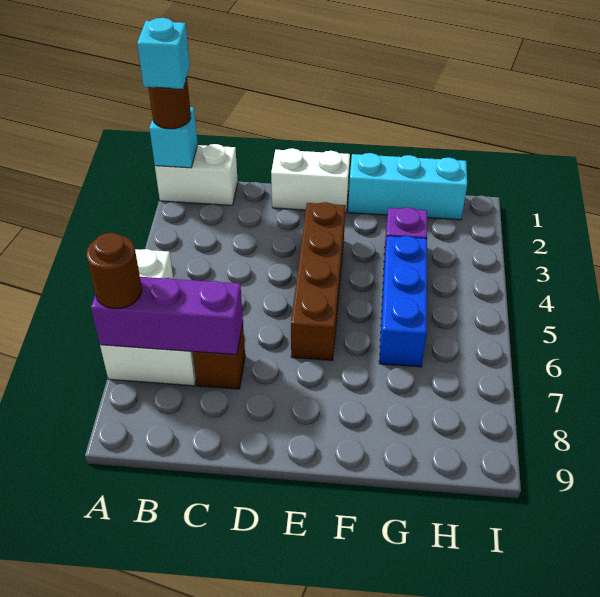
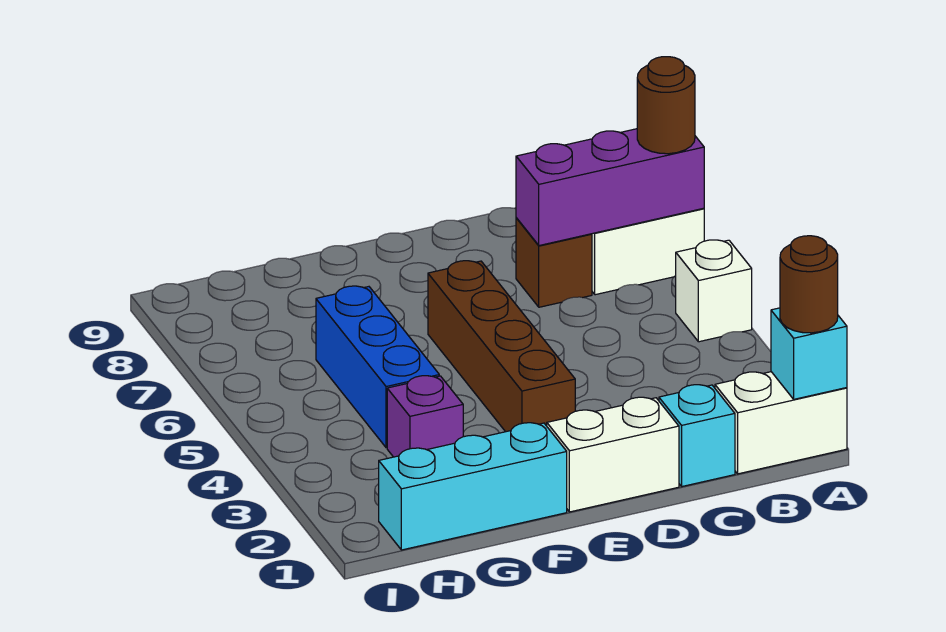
cyan 1x1 brick [137,18,190,89] -> cyan 1x1 brick moved to [659,385,735,486]

